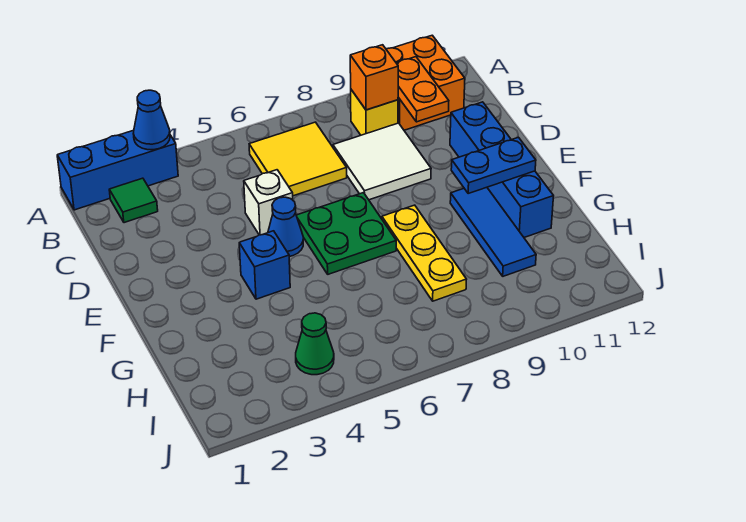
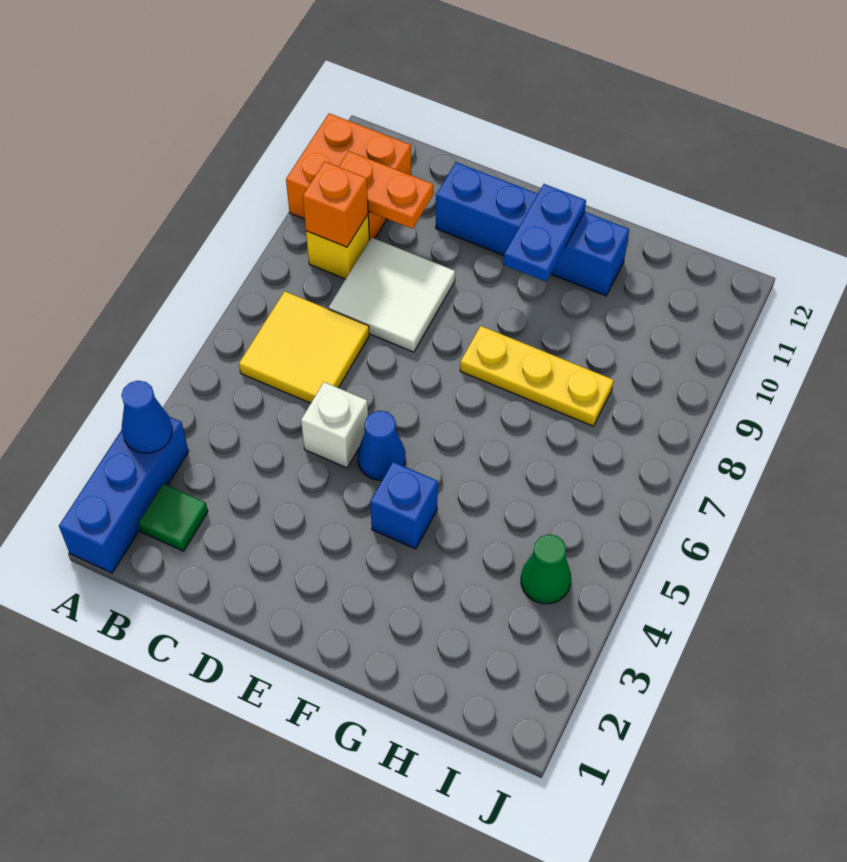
green 2x2 plate [296,193,396,274] -> none
blue 1x3 tile [450,187,536,276] -> none

